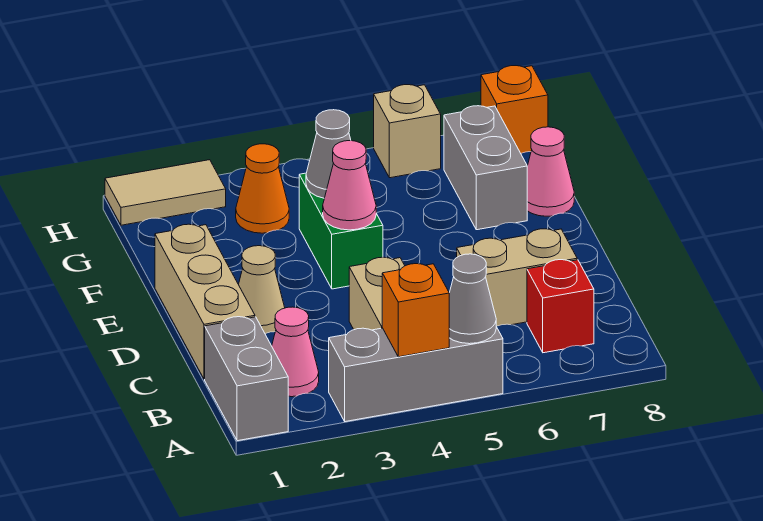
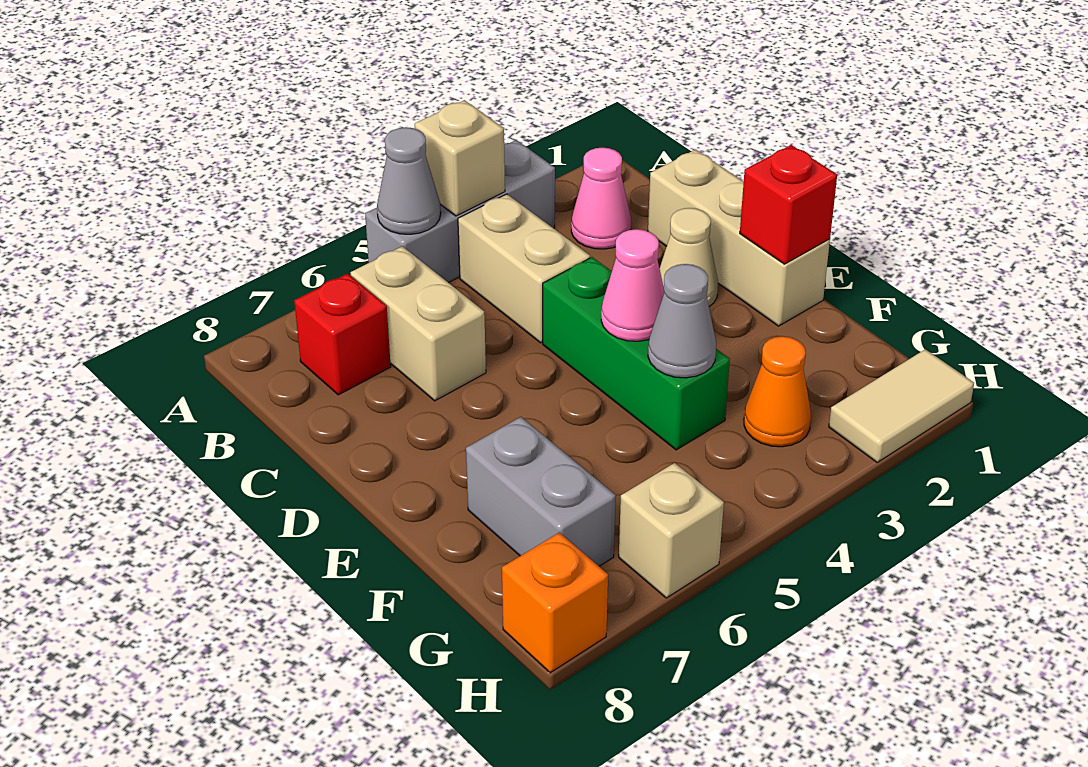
grey 1x2 brick [205,317,288,441] -> none
orange 1x1 brick [382,264,449,357] -> tan 1x1 brick [415,100,505,216]
tan 1x2 brick [457,229,577,326] -> tan 1x2 brick turned to [350,246,486,401]
none -> red 1x1 brick [740,145,837,264]
green 1x2 brick [299,173,383,289] -> green 1x3 brick [543,257,730,450]
pink 1x1 cone [527,127,574,216] -> none

